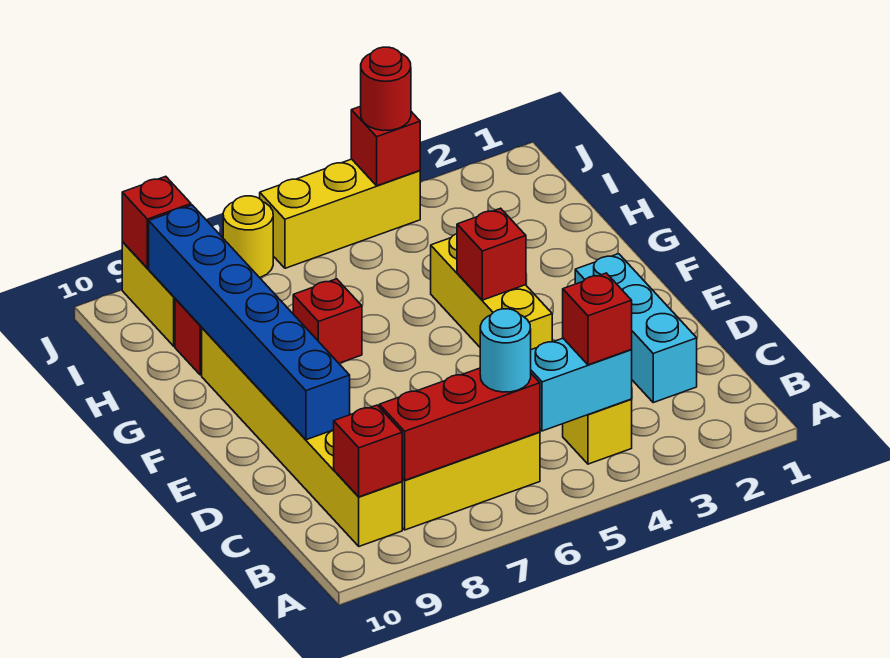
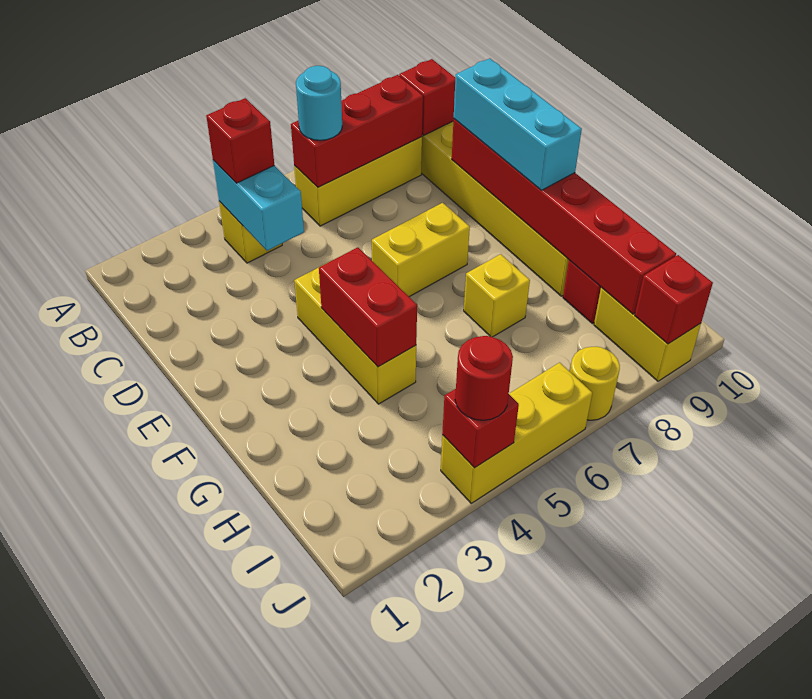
cyan 1x2 brick [531,338,632,431] -> cyan 1x2 brick turned to [213,160,304,251]
cyan 1x3 brick [575,254,697,403] -> cyan 1x3 brick moved to [454,58,582,190]
blue 1x6 brick [149,205,350,440] -> red 1x6 brick [452,119,676,314]
none -> yellow 1x2 brick [372,203,470,297]
red 1x1 brick [457,208,526,300] -> red 1x2 brick [319,247,417,367]
red 1x1 brick [293,279,362,363] -> yellow 1x1 brick [464,254,530,337]

